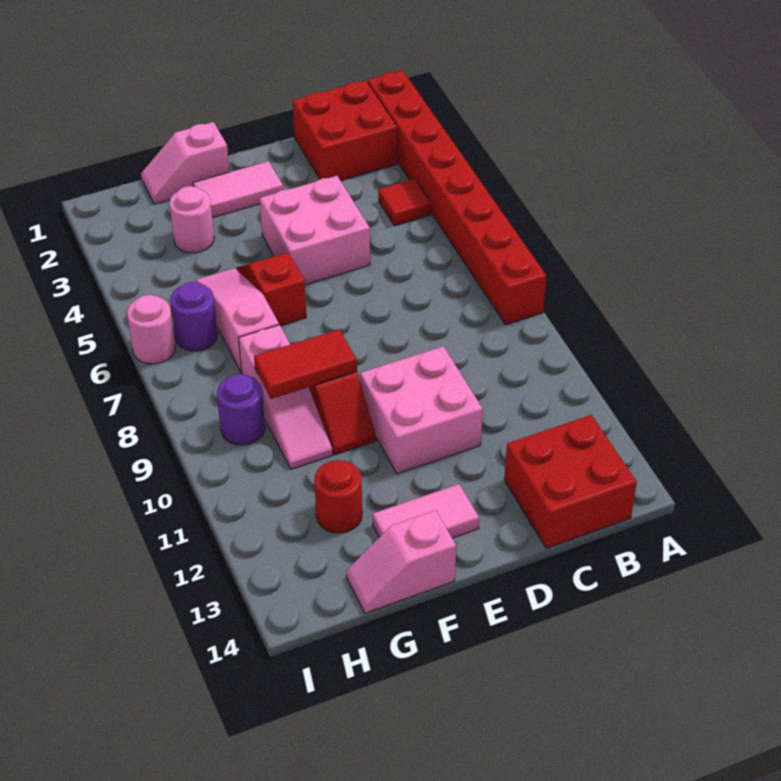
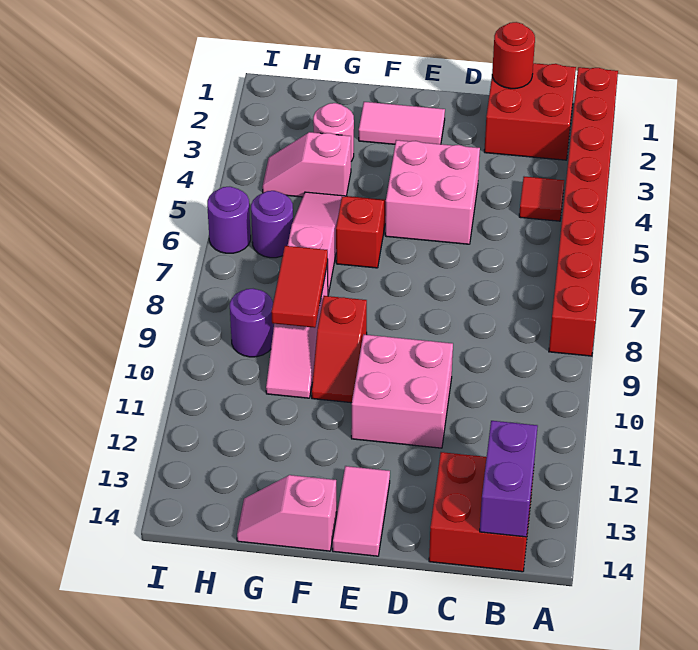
none -> purple 1x2 brick [480,421,538,537]
pink 1x2 tile [372,484,479,538] -> pink 1x2 tile turned to [333,466,390,556]
pink 1x2 slope [141,122,230,204] -> pink 1x2 slope moved to [262,132,351,197]
red 1x2 tile [254,329,357,399] -> red 1x2 tile turned to [271,246,328,328]
red 1x1 round brick [314,460,362,533] -> red 1x1 round brick moved to [492,22,535,89]
pink 1x1 round brick [127,295,175,364] -> purple 1x1 round brick [207,187,251,253]

